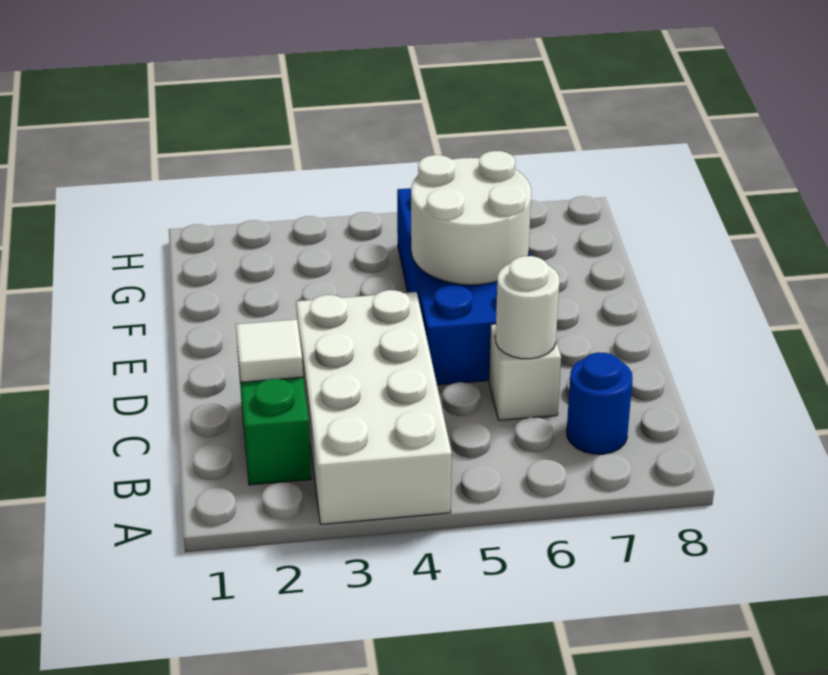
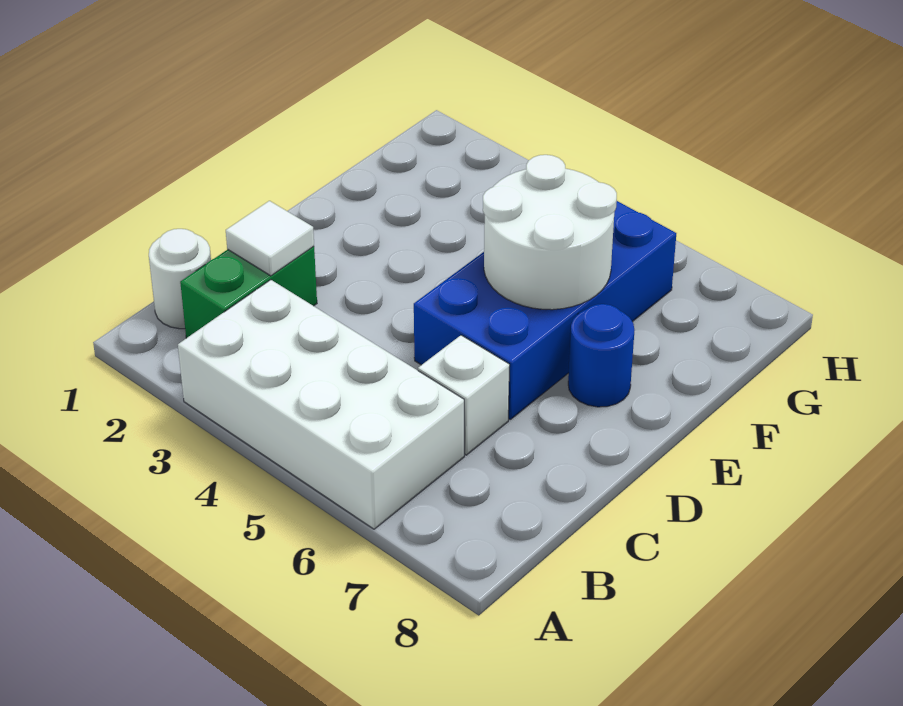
white 2x4 brick [296,290,452,524] -> white 2x4 brick turned to [178,280,464,529]
blue 1x1 round brick [567,352,633,454] -> blue 1x1 round brick moved to [568,304,634,407]
white 1x1 round brick [495,256,559,359] -> white 1x1 round brick moved to [149,229,211,329]

